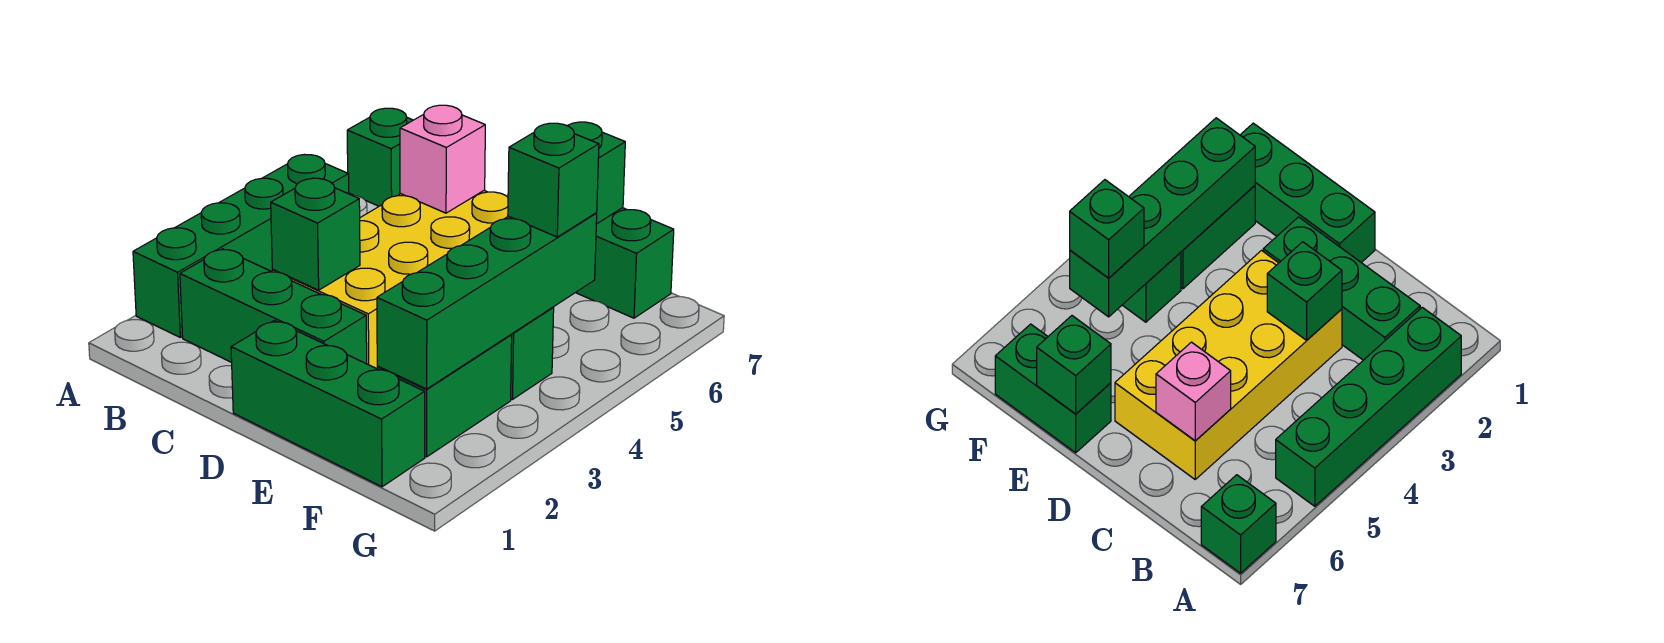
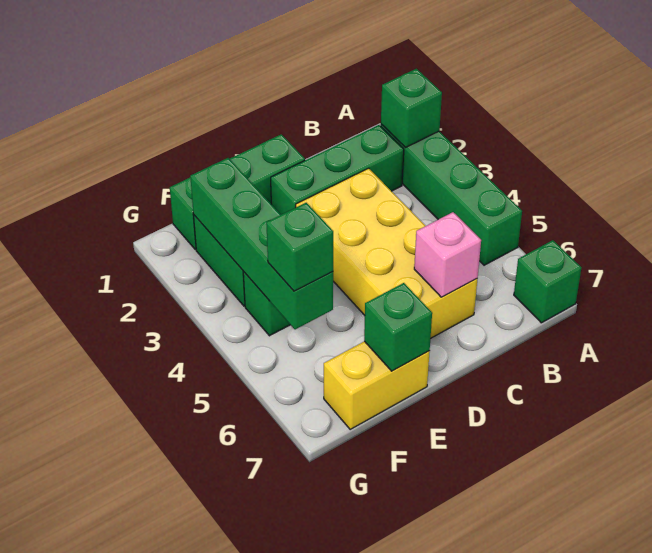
green 1x1 brick [271,178,360,290] -> green 1x1 brick moved to [381,69,442,148]
green 1x2 brick [576,208,674,318] -> yellow 1x2 brick [324,341,430,429]

